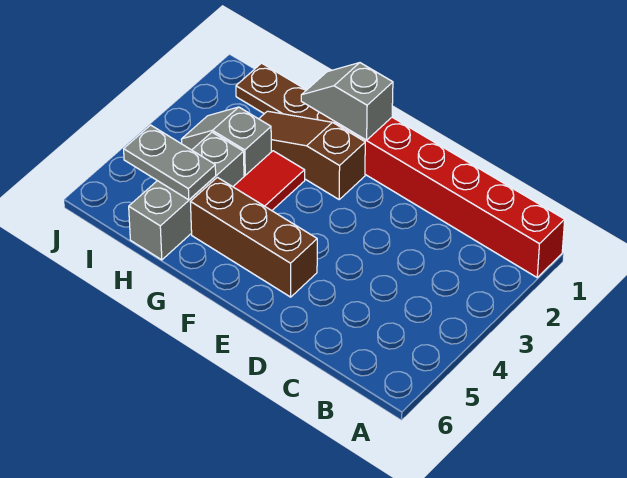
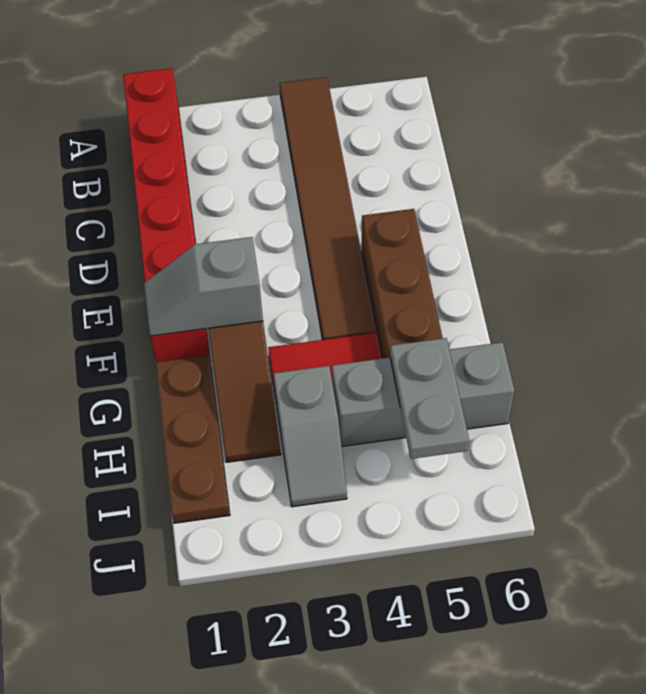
none -> brown 1x6 tile [280,77,377,340]
grey 1x2 slope [301,63,393,140] -> grey 1x2 slope turned to [144,237,263,336]

